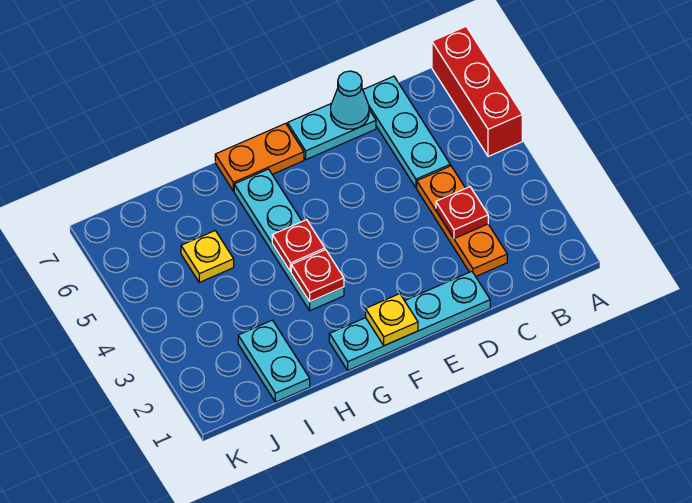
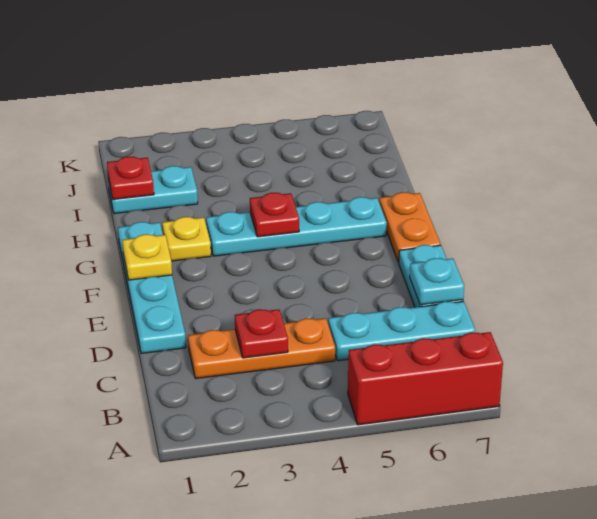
cyan 1x1 cone [331,71,369,129] -> cyan 1x1 plate [410,258,464,305]
red 1x1 plate [291,250,344,302] -> red 1x1 plate moved to [107,156,154,199]
yellow 1x1 plate [181,231,234,282] -> yellow 1x1 plate moved to [162,217,211,261]

